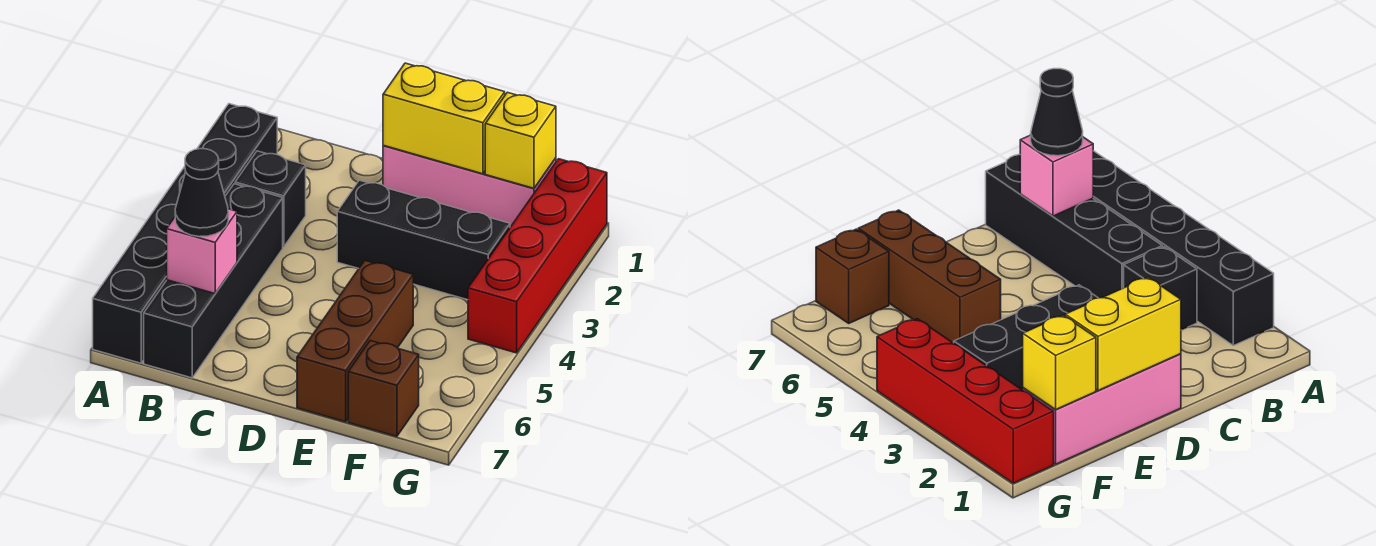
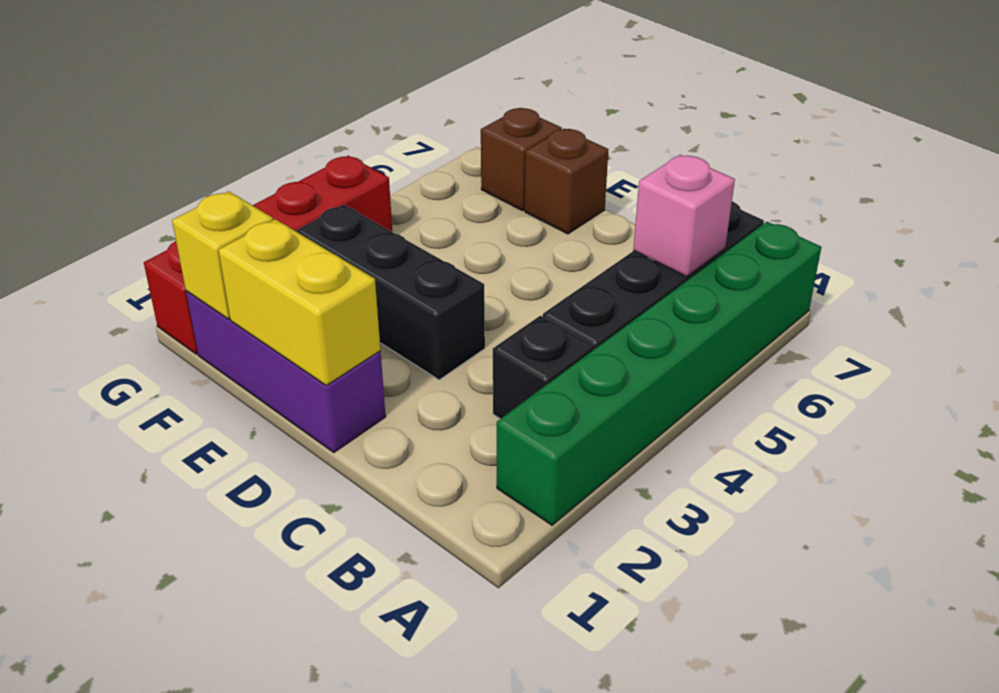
black 1x6 brick [93,104,277,363] -> green 1x6 brick [497,222,821,525]
black 1x1 cone [175,149,228,237] -> none
pink 1x3 brick [383,146,556,227] -> purple 1x3 brick [186,291,386,452]
brown 1x3 brick [297,261,413,422] -> brown 1x1 brick [525,129,609,234]

